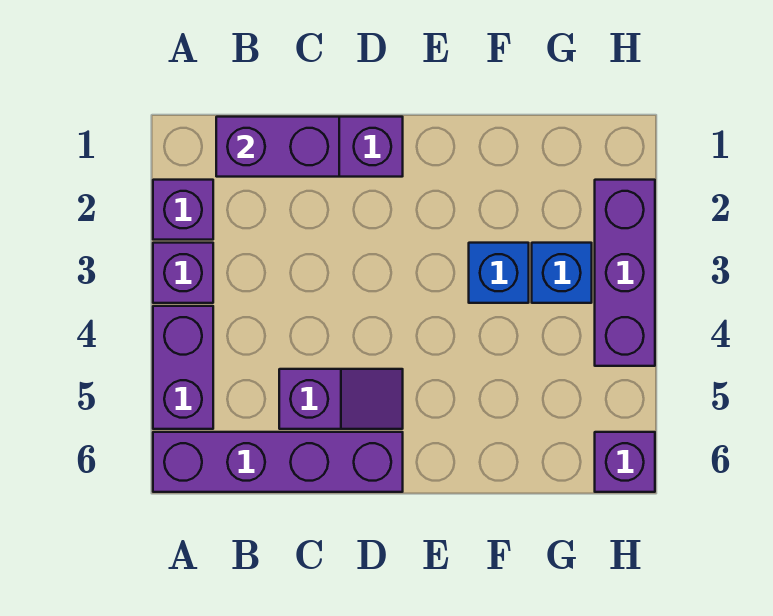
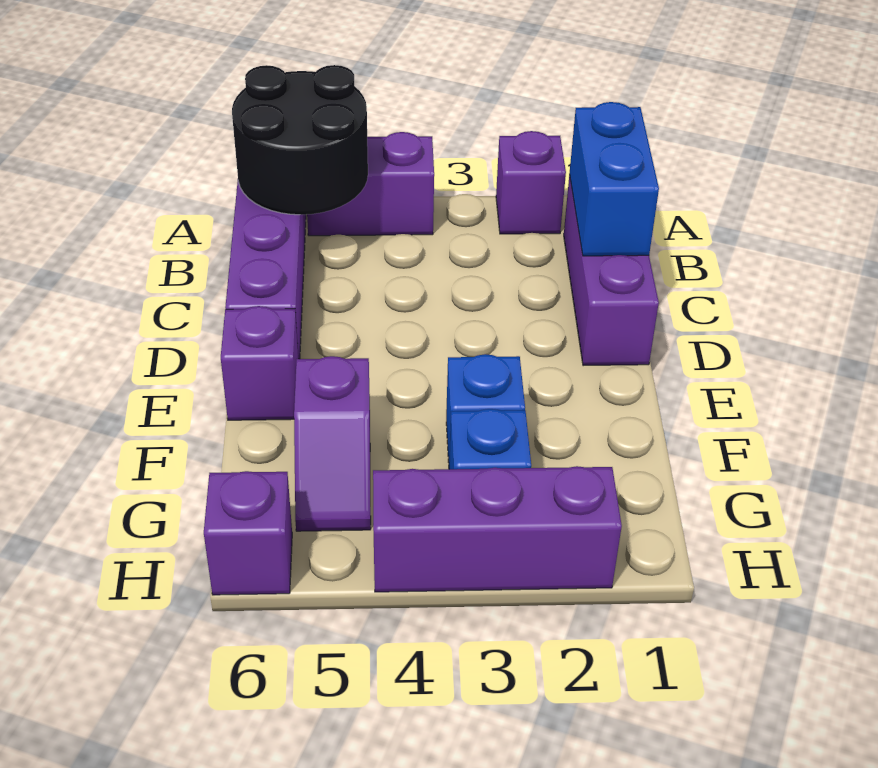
purple 1x1 brick [153,243,213,303] -> purple 1x1 brick moved to [221,306,299,420]
none -> black 2x2 round brick [232,65,368,215]
purple 1x2 brick [216,117,339,177] -> blue 1x2 brick [569,102,659,256]
purple 1x2 slope [279,369,403,429] -> purple 1x2 slope moved to [294,356,371,531]

